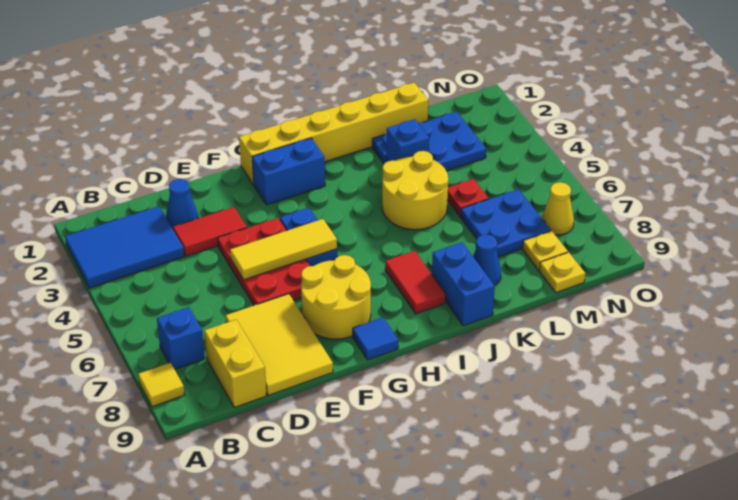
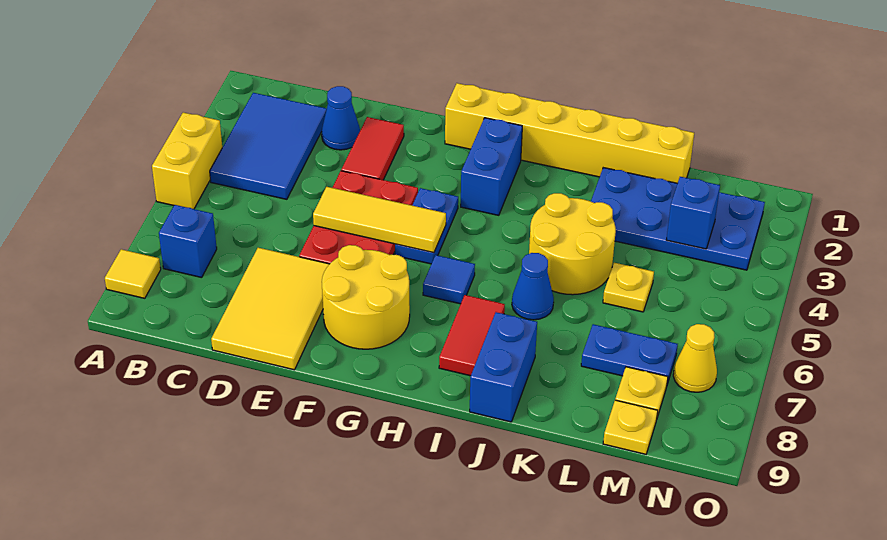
blue 2x3 tile [65,206,184,288] -> blue 2x3 tile turned to [210,93,327,199]
yellow 1x2 brick [204,320,267,408] -> yellow 1x2 brick moved to [152,112,222,209]
red 1x2 tile [173,207,247,256] -> red 1x2 tile turned to [341,117,404,180]
blue 1x2 brick [252,138,325,205] -> blue 1x2 brick turned to [461,118,522,215]
blue 1x1 tile [353,318,398,360] -> blue 1x1 tile moved to [423,255,475,304]
blue 2x3 plate [372,112,486,171] -> blue 2x4 plate [591,168,765,270]
blue 1x1 brick [386,119,429,161] -> blue 1x1 brick moved to [666,177,720,249]
blue 1x1 cone [473,234,501,286] -> blue 1x1 cone moved to [512,253,554,320]
red 1x1 plate [447,179,489,217] -> yellow 1x1 plate [603,263,654,312]
blue 2x2 plate [461,189,551,257] -> blue 1x2 plate [581,324,678,384]

